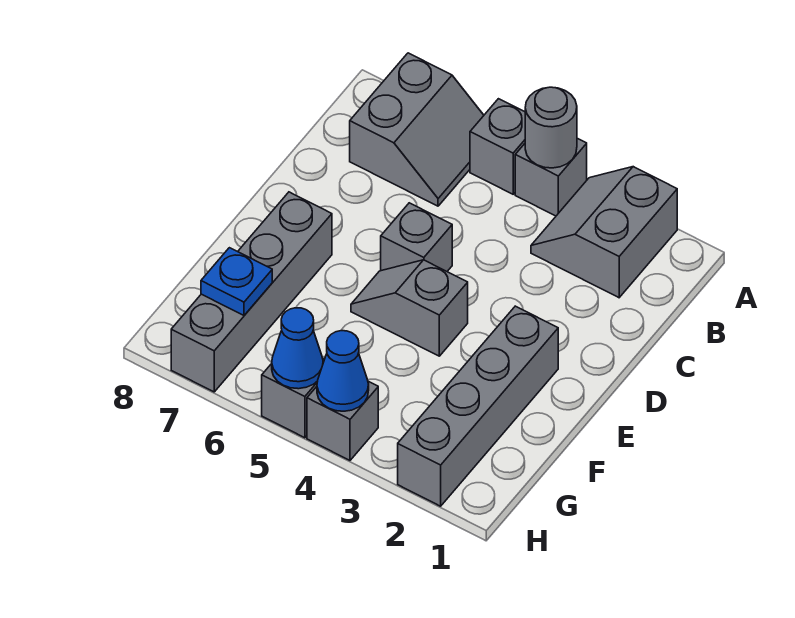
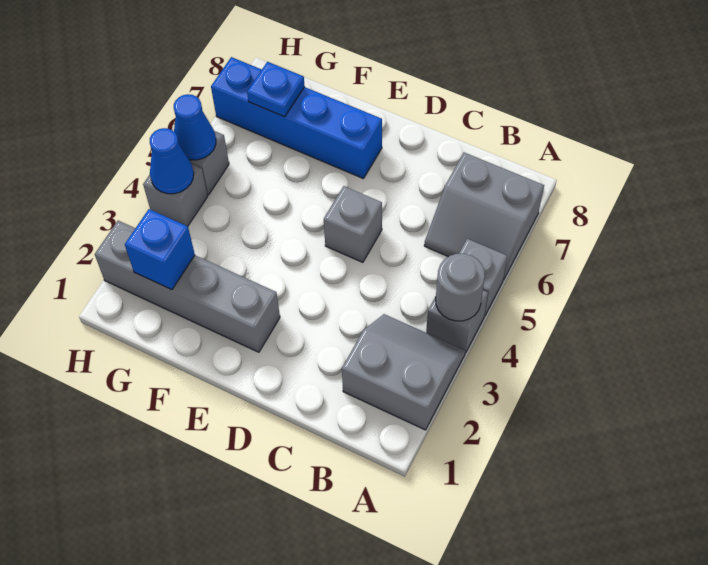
grey 1x2 slope [351,260,468,356] -> none
grey 1x4 brick [171,192,332,392] -> blue 1x4 brick [211,57,382,179]
none -> blue 1x1 brick [125,209,195,290]

